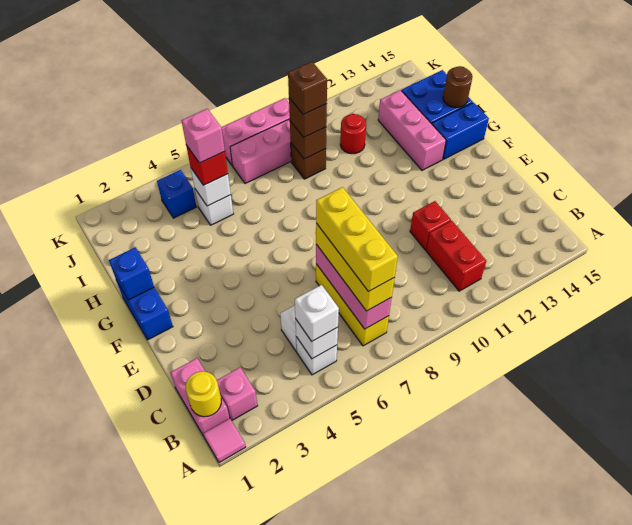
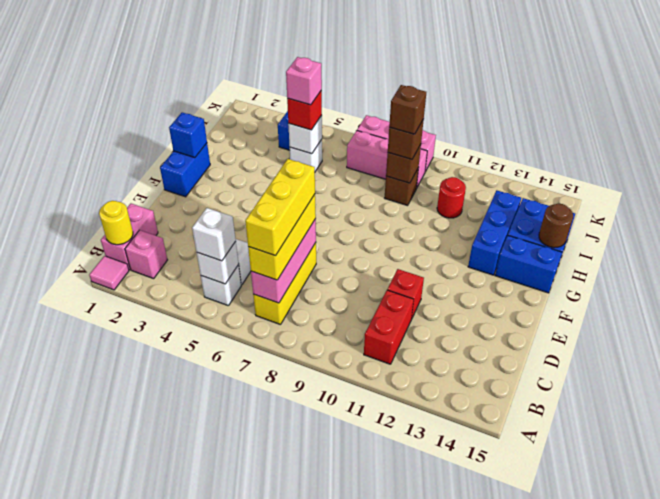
pink 1x3 brick [378,90,446,170] -> blue 1x3 brick [468,190,521,275]

